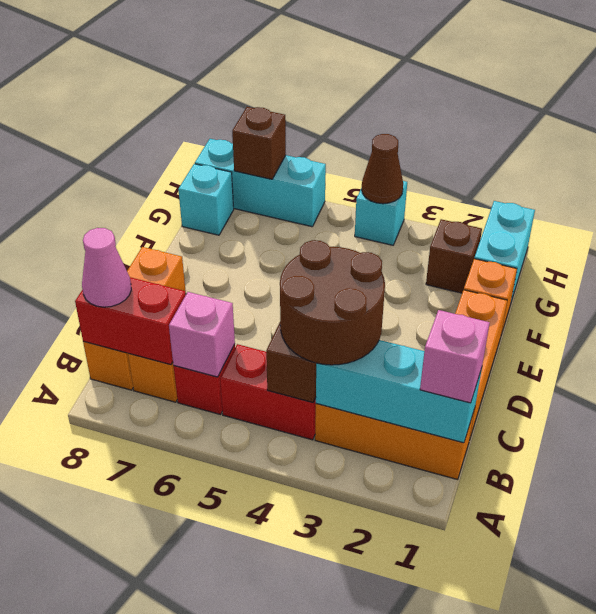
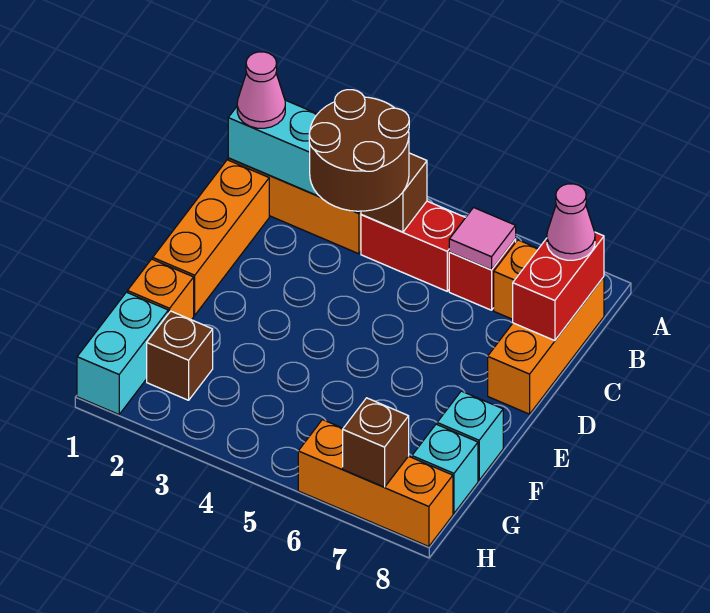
pink 1x1 brick [420,310,490,403] -> pink 1x1 cone [237,52,285,128]
pink 1x1 brick [169,292,235,377] -> pink 1x1 tile [449,208,516,270]
red 1x2 brick [75,277,186,365] -> red 1x2 brick turned to [513,232,604,341]
cyan 1x1 brick [355,181,407,245] -> cyan 1x1 brick moved to [437,391,503,480]
brown 1x1 cone [362,134,403,204] -> none
cyan 1x3 brick [195,139,326,227] -> orange 1x3 brick [298,420,453,547]

